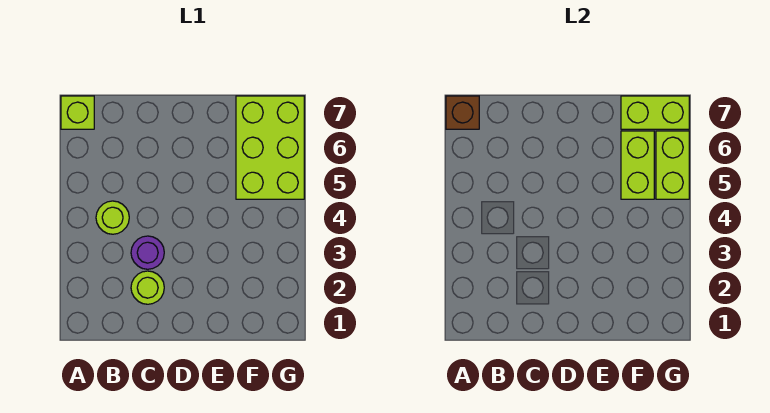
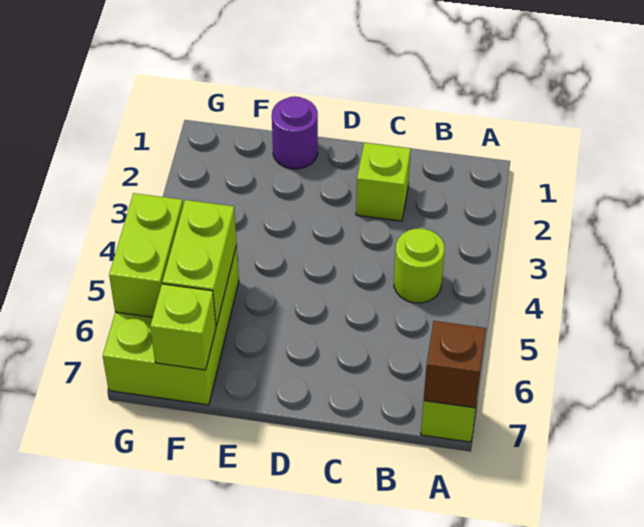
lime 1x1 round brick [131,271,164,304] -> lime 1x1 brick [356,143,411,221]
purple 1x1 round brick [131,236,164,269] -> purple 1x1 round brick moved to [272,96,318,169]
lime 1x2 brick [621,96,689,129] -> lime 1x1 brick [150,284,216,370]

